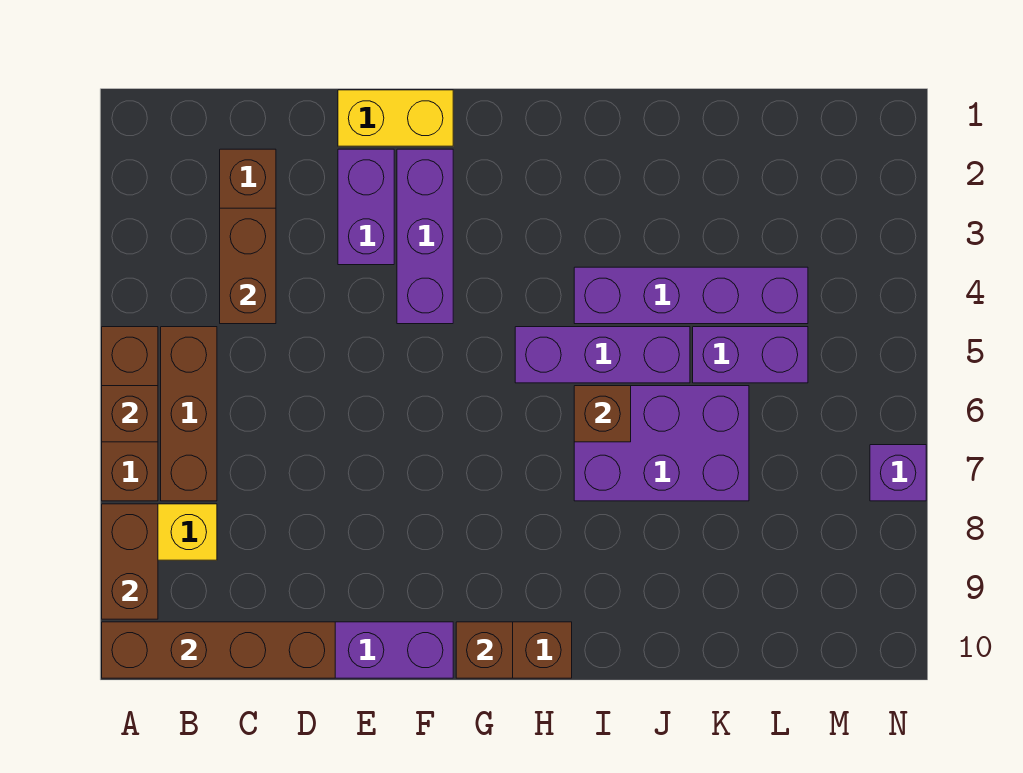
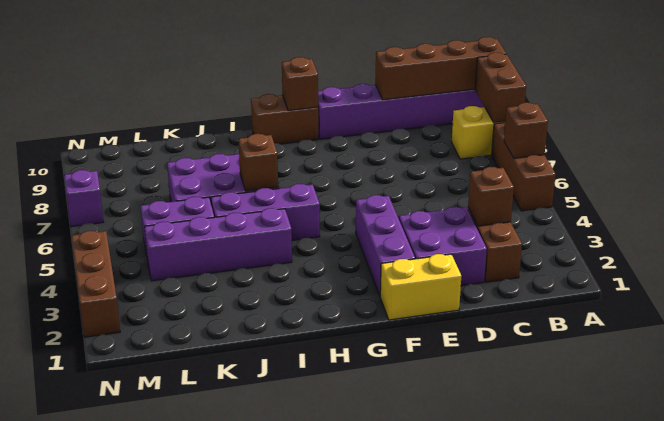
brown 1x3 brick [161,327,217,501] -> brown 1x3 brick moved to [72,231,120,337]
brown 1x2 brick [220,208,276,324] -> brown 1x1 brick [468,167,514,226]
purple 1x2 brick [338,149,394,265] -> purple 2x2 brick [399,207,487,286]

